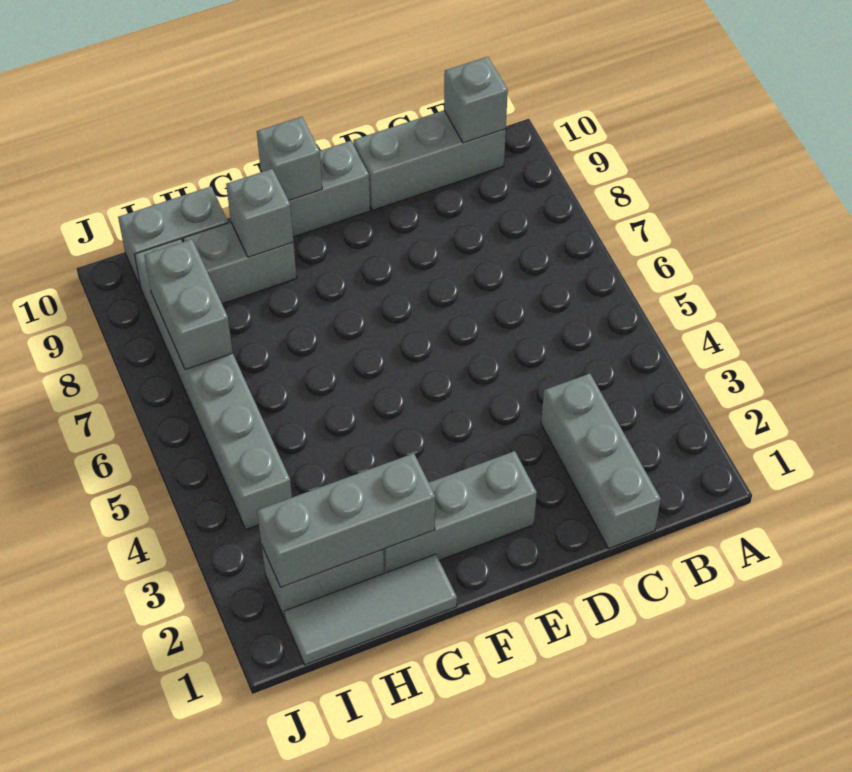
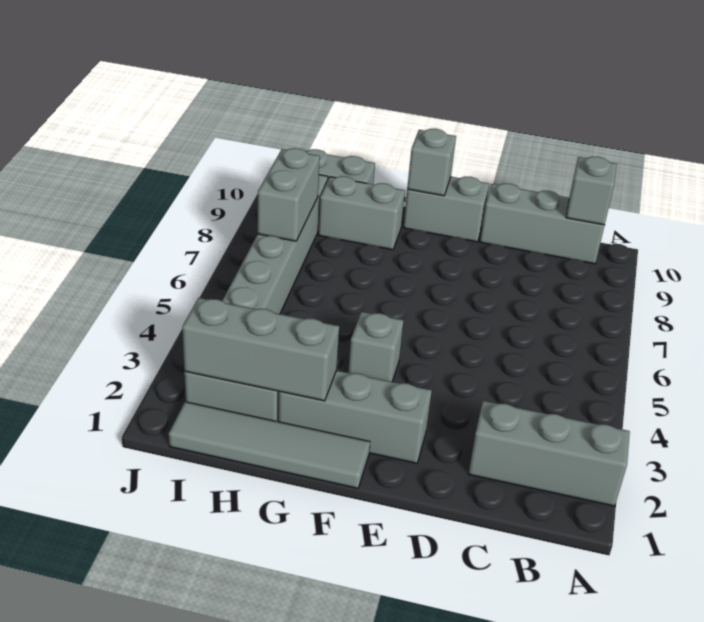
grey 1x3 brick [541,374,661,548] -> grey 1x3 brick turned to [468,401,630,506]
grey 1x3 tile [284,554,457,665] -> grey 1x4 tile [169,402,370,488]
grey 1x1 brick [226,169,294,257] -> grey 1x1 brick moved to [348,312,404,382]

